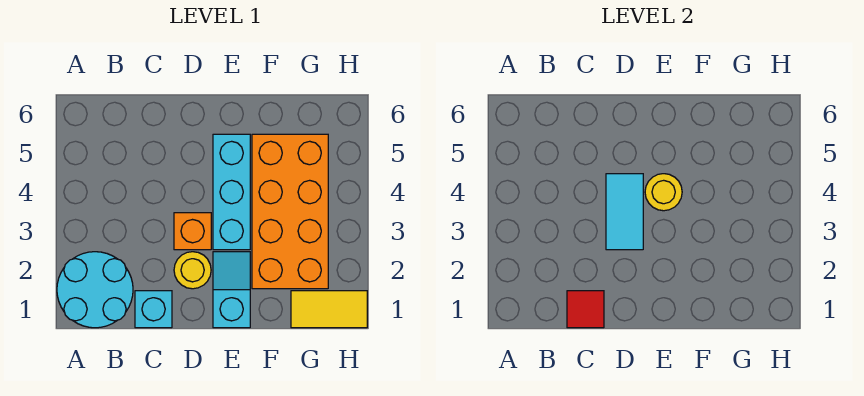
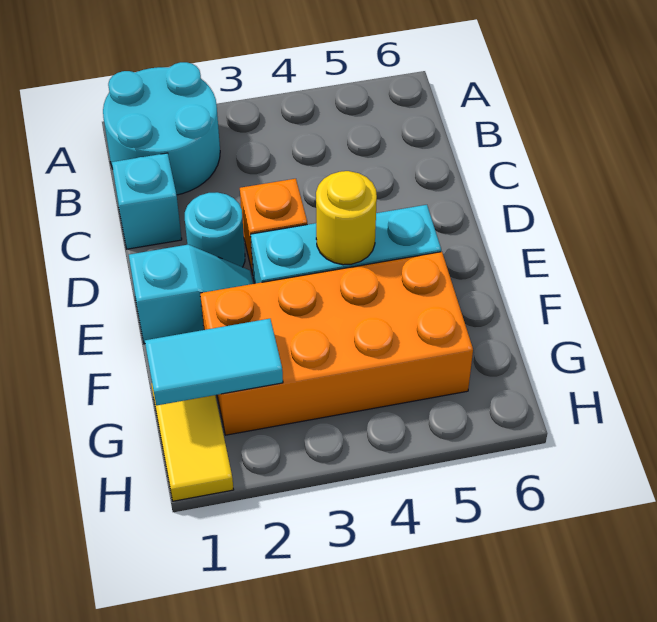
red 1x1 tile [567,291,604,328] -> none
yellow 1x1 round brick [174,252,211,289] -> cyan 1x1 round brick [185,192,245,267]
cyan 1x2 tile [606,174,643,250] -> cyan 1x2 tile moved to [145,319,283,405]

